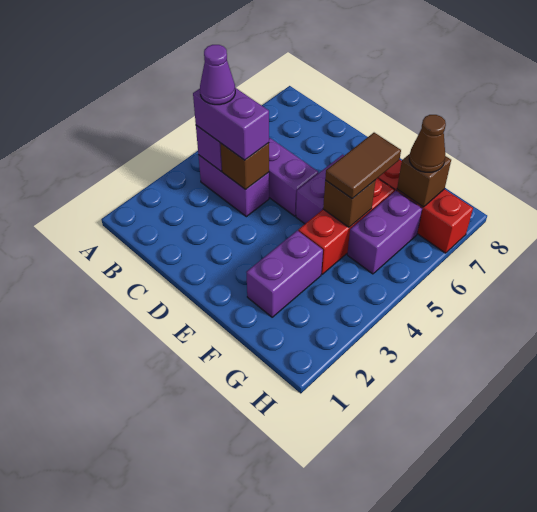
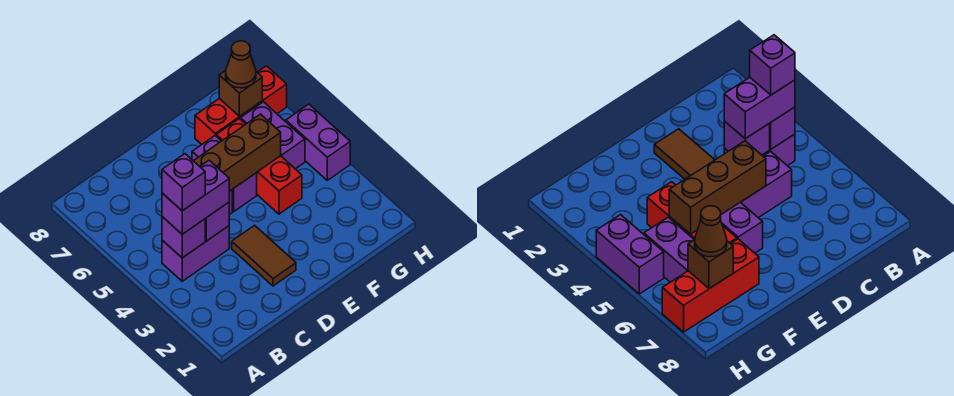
purple 1x1 cone [200,45,235,105] -> purple 1x1 brick [162,154,205,211]
brown 1x1 brick [220,143,269,190] -> purple 1x1 brick [205,202,229,241]
purple 1x2 brick [246,231,323,317] -> purple 1x2 brick moved to [286,104,350,180]
brown 1x1 brick [323,180,376,227] -> brown 1x3 brick [194,114,281,191]
brown 1x2 tile [325,133,401,199] -> brown 1x2 tile moved to [232,225,296,286]

